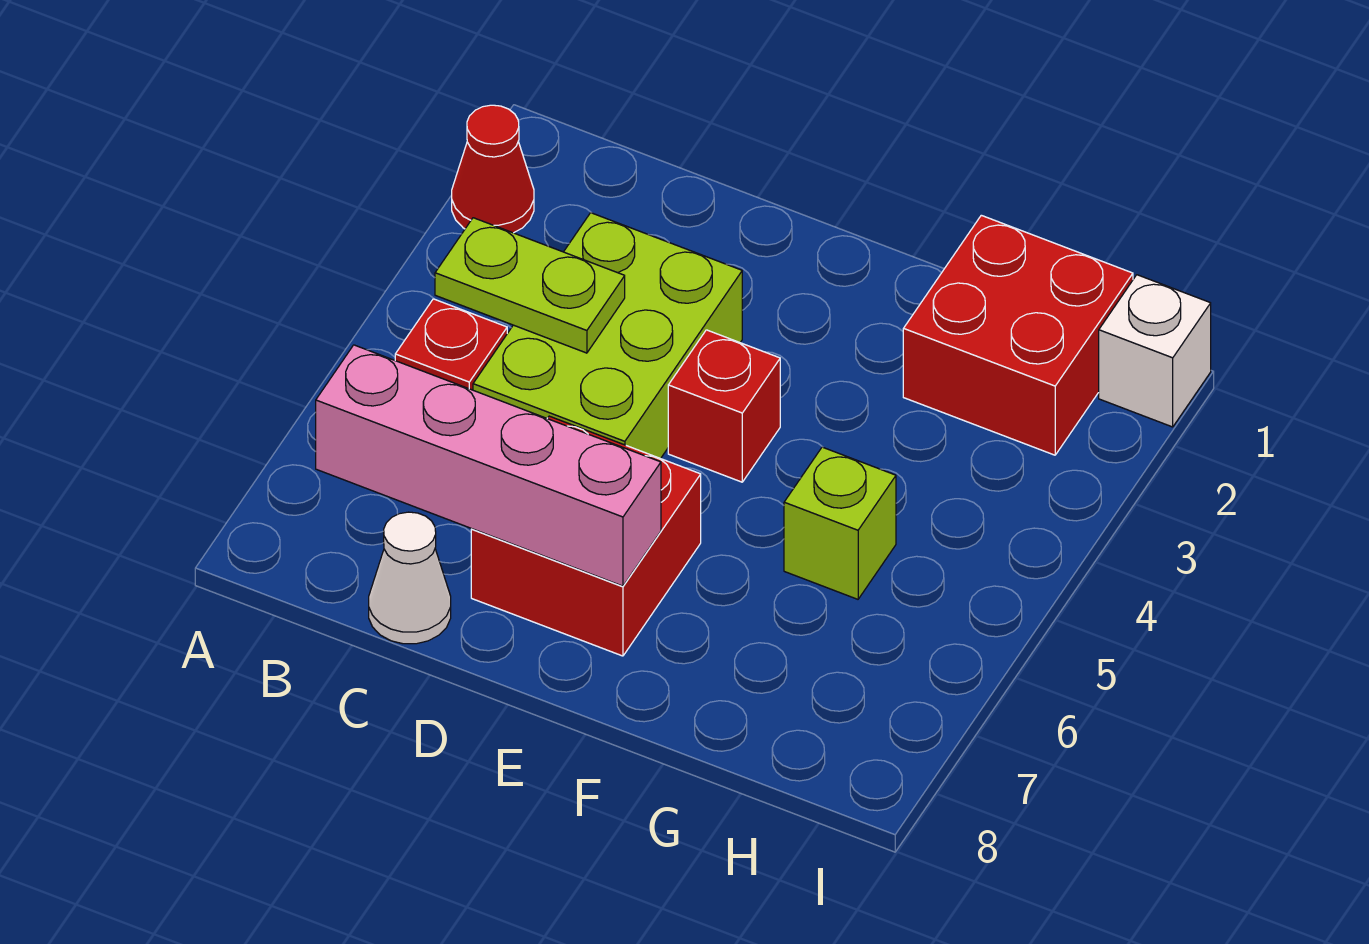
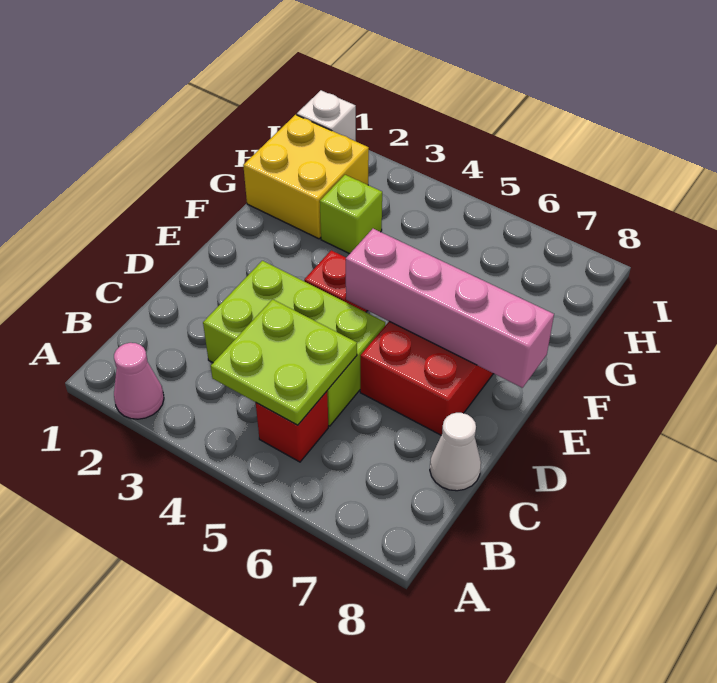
red 1x1 cone [452,105,534,233] -> pink 1x1 cone [114,343,164,419]
lime 1x2 plate [435,218,625,353] -> lime 2x2 plate [211,299,357,425]
pink 1x4 brick [316,345,661,586] -> pink 1x4 brick turned to [346,229,554,388]
red 2x2 brick [903,215,1133,455] -> yellow 2x2 brick [243,115,369,239]
lime 1x1 brick [784,447,896,599] -> lime 1x1 brick moved to [320,175,382,254]

